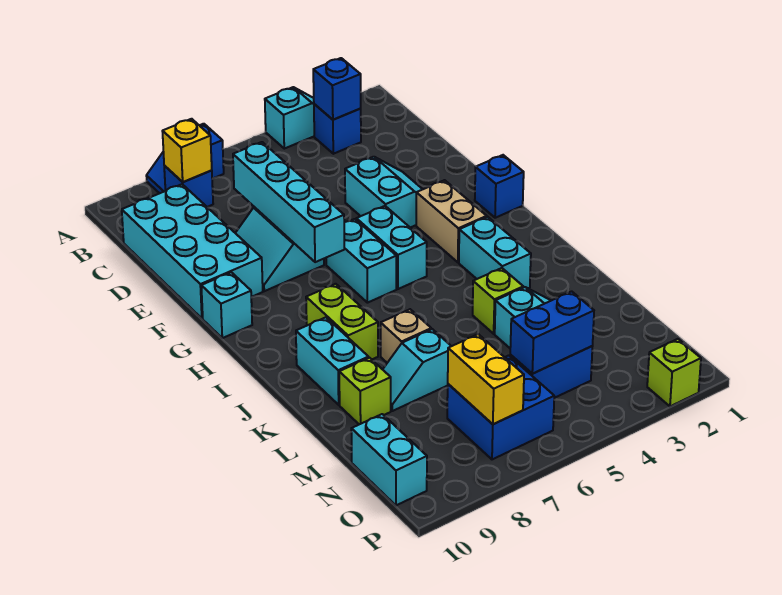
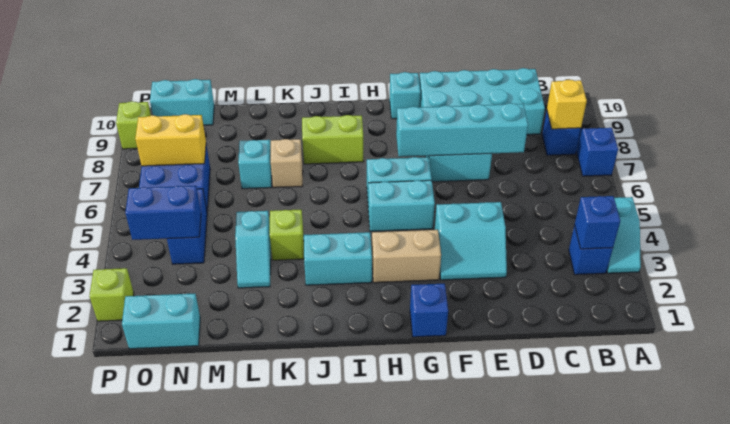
cyan 1x2 brick [296,317,369,405] -> cyan 1x2 brick moved to [122,293,200,349]
lime 1x1 brick [339,358,391,424] -> lime 1x1 brick moved to [116,101,151,149]
blue 1x2 brick [510,291,594,374] -> blue 1x2 brick turned to [125,186,201,240]

